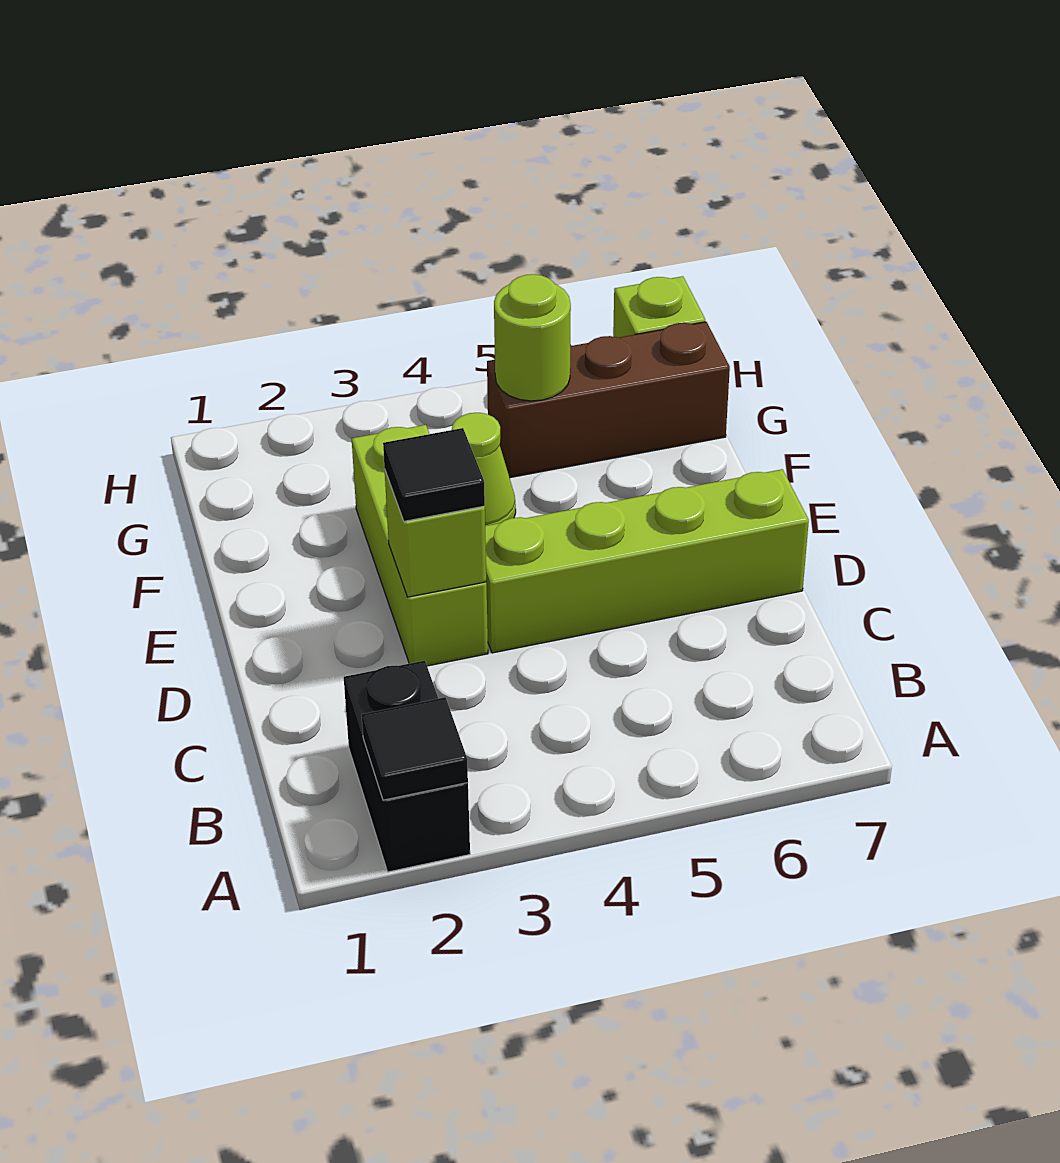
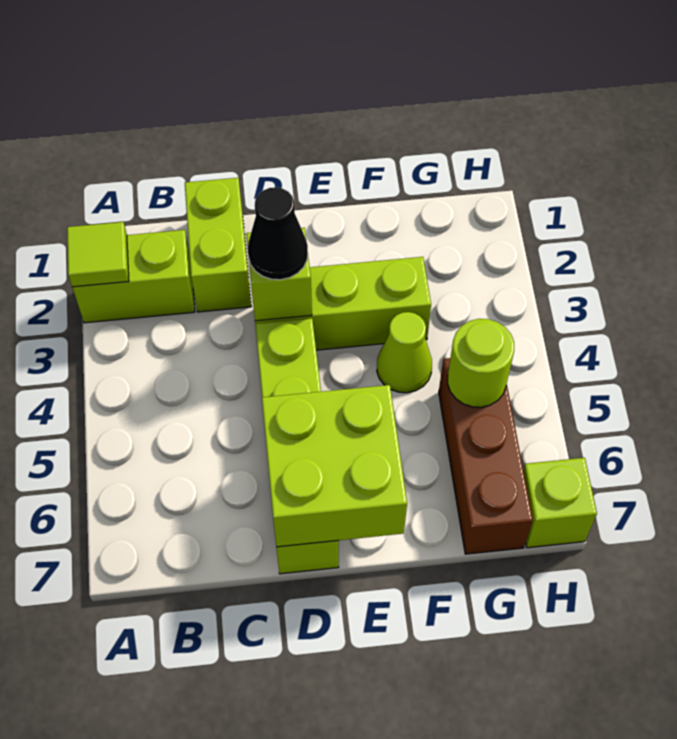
black 1x2 brick [344,661,470,872] -> lime 1x2 brick [72,230,195,323]
black 1x1 tile [362,697,468,800] -> lime 1x1 tile [67,222,129,287]
none -> lime 1x2 brick [185,178,251,312]
black 1x1 tile [383,428,485,521] -> black 1x1 cone [248,187,308,280]
none -> lime 2x2 brick [262,385,407,547]

